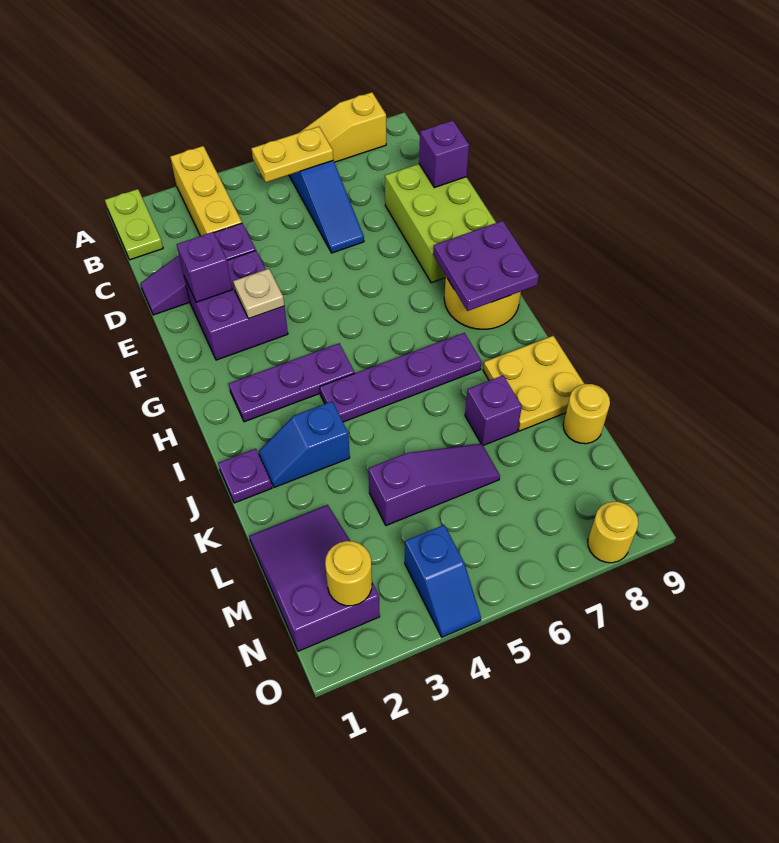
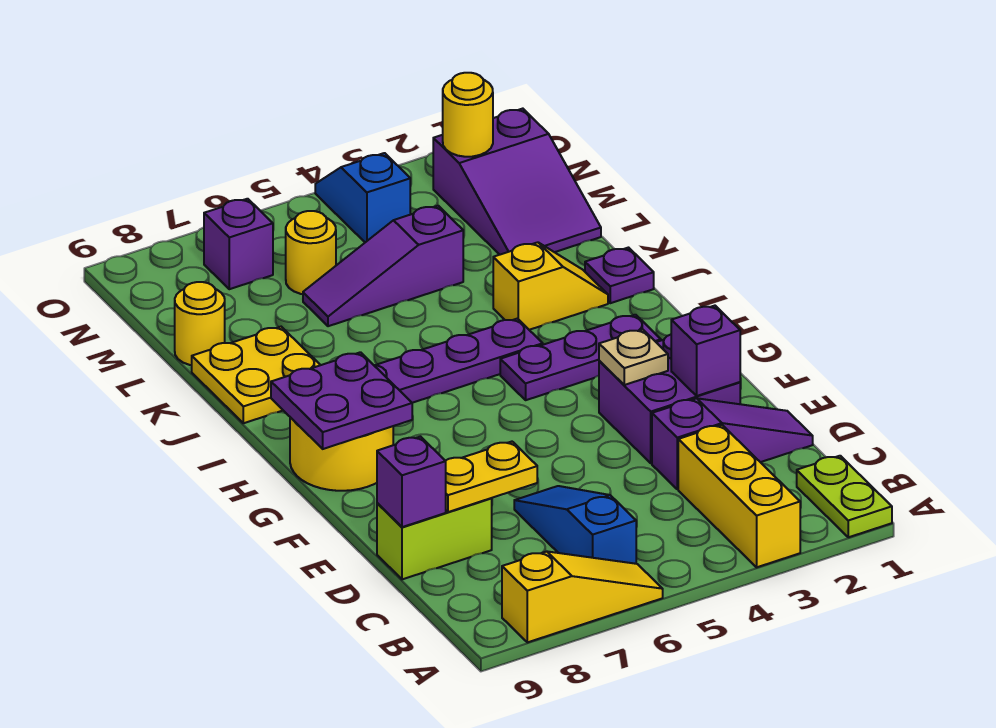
yellow 1x2 plate [251,127,333,182] -> yellow 1x2 plate moved to [446,442,537,512]
lime 2x3 brick [385,164,496,283] -> lime 1x2 brick [377,498,492,579]
blue 1x2 slope [259,401,350,487] -> yellow 1x2 slope [493,242,608,330]
purple 1x1 brick [465,376,522,445] -> purple 1x1 brick moved to [204,199,273,289]
yellow 1x1 round brick [588,502,638,563] -> yellow 1x1 round brick moved to [286,211,336,294]

